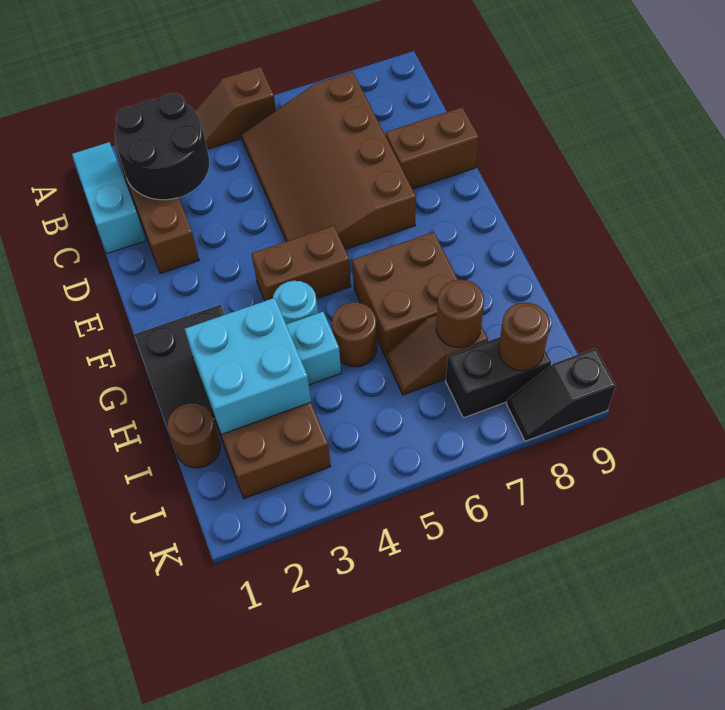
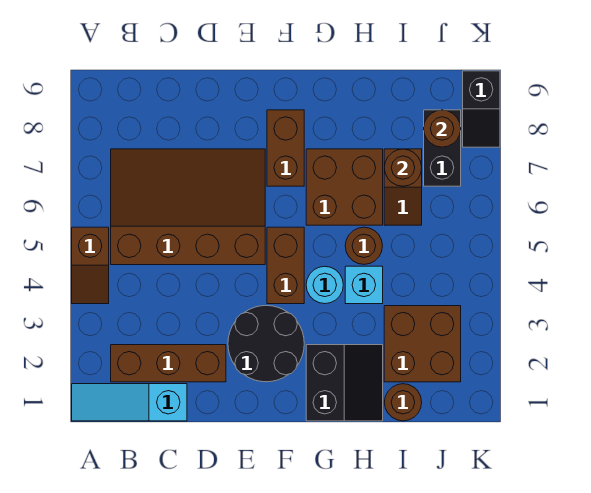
black 2x2 round brick [115,93,209,200] -> black 2x2 round brick moved to [228,306,304,382]
brown 3x4 slope [241,72,416,250] -> brown 3x4 slope turned to [111,149,265,265]
brown 1x2 brick [386,107,479,189] -> brown 1x2 brick moved to [267,110,304,186]
cyan 2x2 brick [185,298,311,434] -> none

